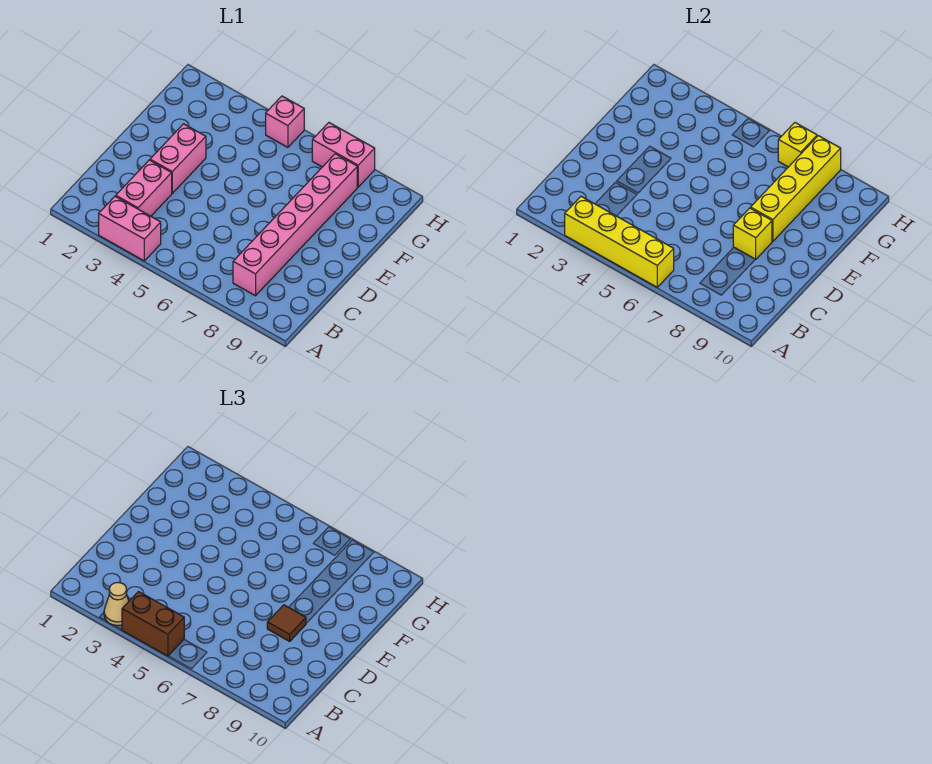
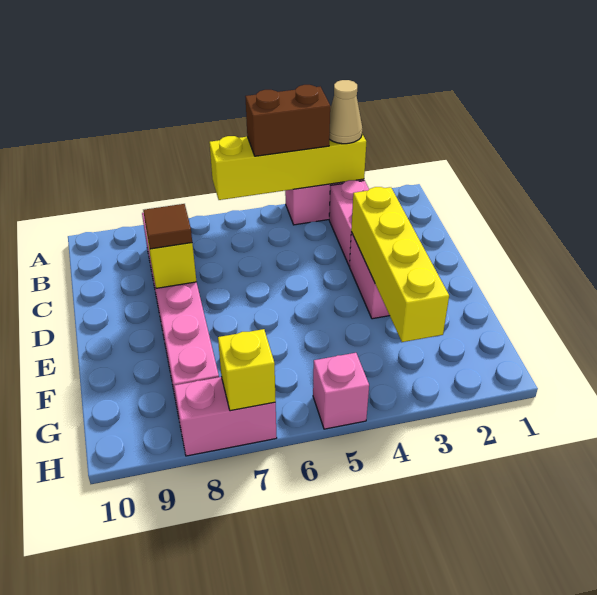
yellow 1x4 brick [751,136,841,241] -> yellow 1x4 brick moved to [351,187,449,342]

